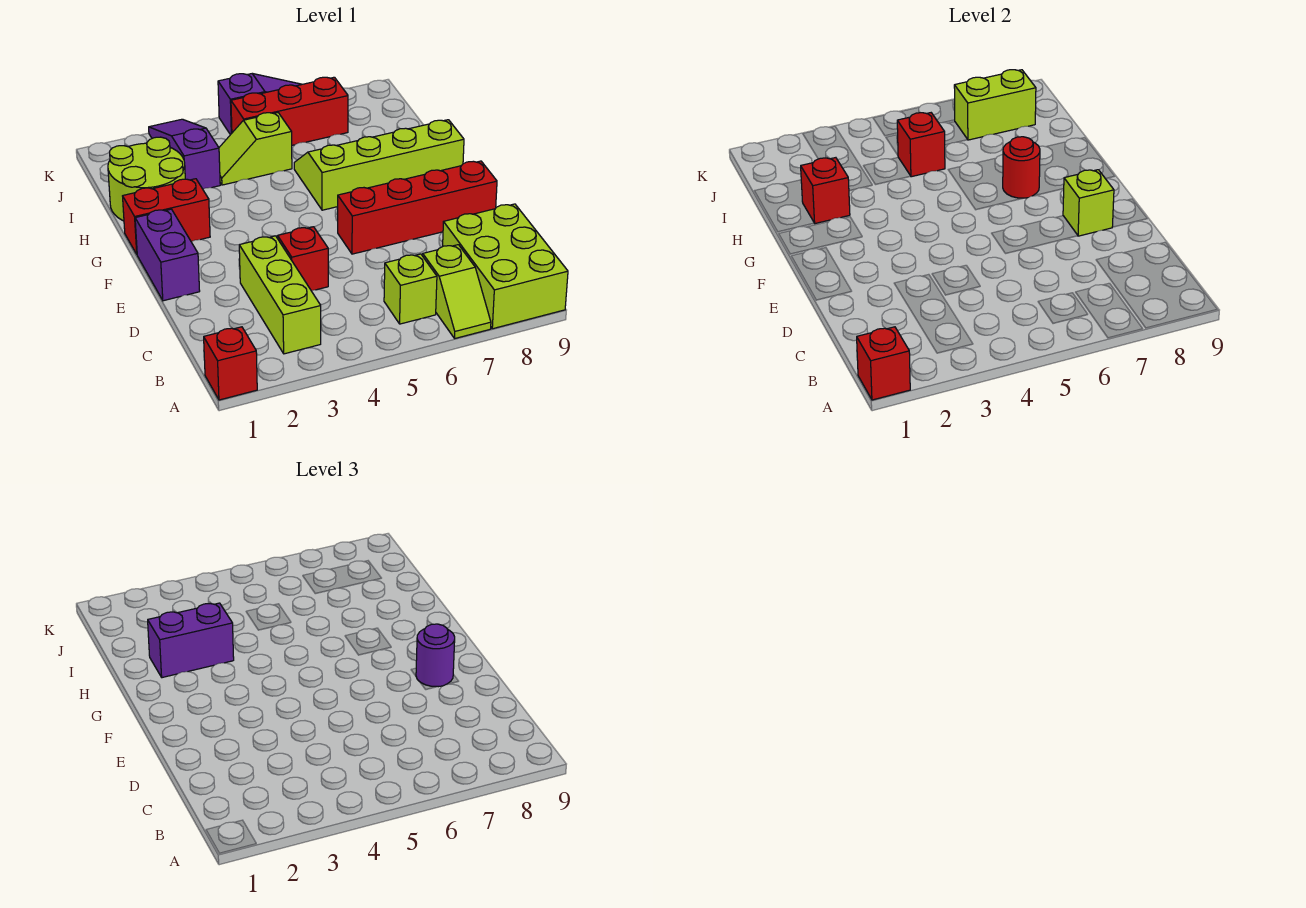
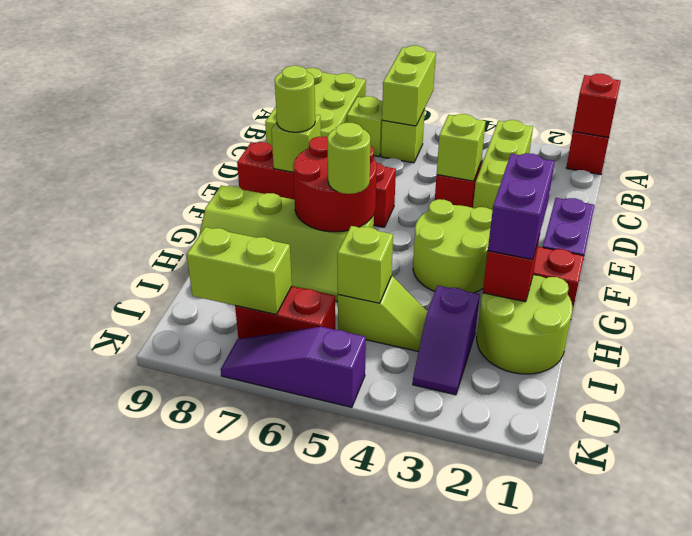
none -> lime 1x2 brick [382,46,436,126]
none -> lime 1x1 brick [437,114,486,181]
purple 1x1 round brick [416,624,455,687] -> lime 1x1 round brick [275,66,315,132]
none -> lime 2x2 round brick [413,199,492,293]
none -> lime 1x1 round brick [328,123,370,194]
red 1x1 round brick [1003,137,1040,198] -> red 2x2 round brick [293,137,377,232]
purple 1x2 brick [148,603,234,678] -> purple 1x2 brick turned to [488,153,555,260]
purple 1x3 slope [149,119,220,189] -> purple 1x2 slope [413,286,480,395]
red 1x1 brick [897,113,945,177] -> lime 1x1 brick [337,226,393,303]
red 1x3 brick [231,77,348,145] -> red 1x2 brick [235,287,335,339]

